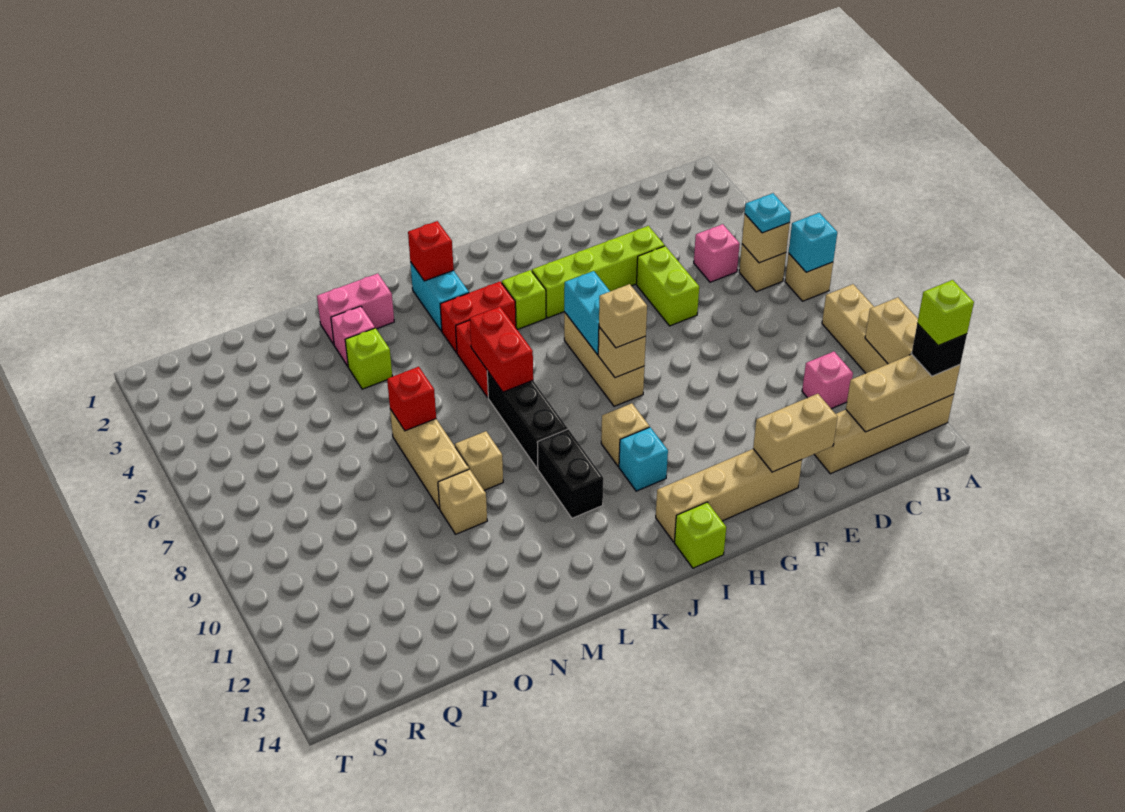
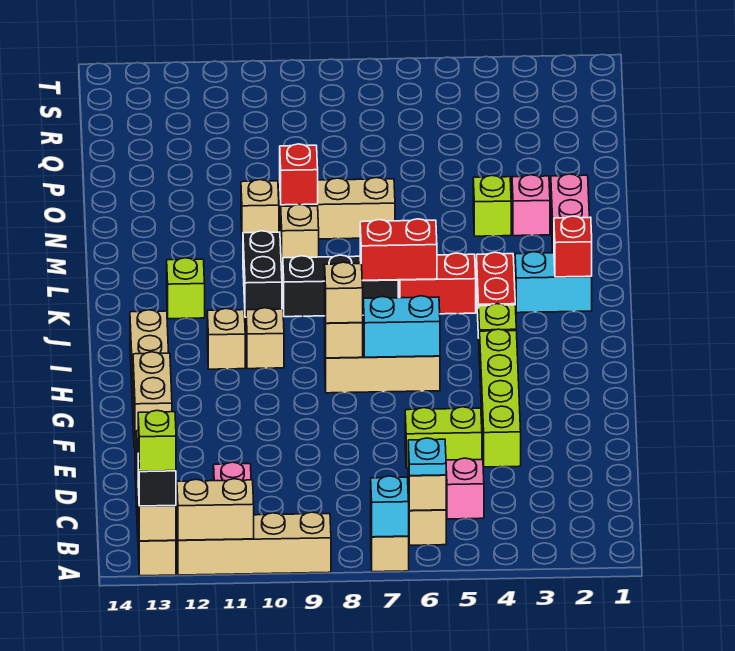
cyan 1x1 brick [619,427,668,491] -> tan 1x1 brick [207,309,245,369]
lime 1x1 brick [674,502,726,568] -> lime 1x1 brick moved to [167,258,205,319]
black 1x2 brick [537,429,603,518] -> black 1x2 brick turned to [243,231,282,317]
red 1x1 brick [387,367,436,431] -> red 1x1 brick moved to [280,144,318,205]

